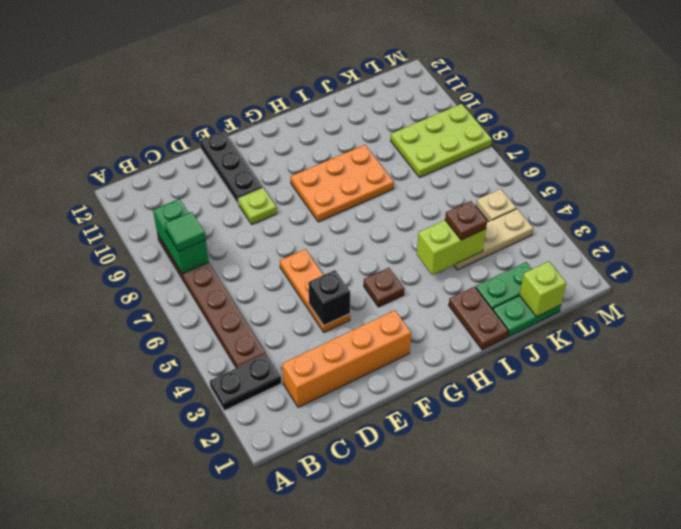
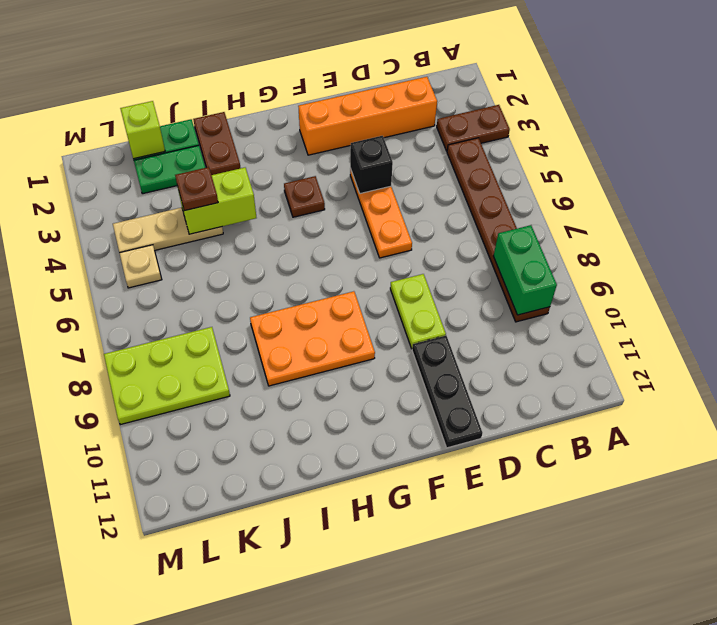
black 1x2 plate [210,354,281,411] -> brown 1x2 plate [437,105,510,151]
green 1x1 tile [165,212,206,251] -> none
lime 1x1 plate [238,188,277,224] -> lime 1x2 plate [390,274,446,349]

